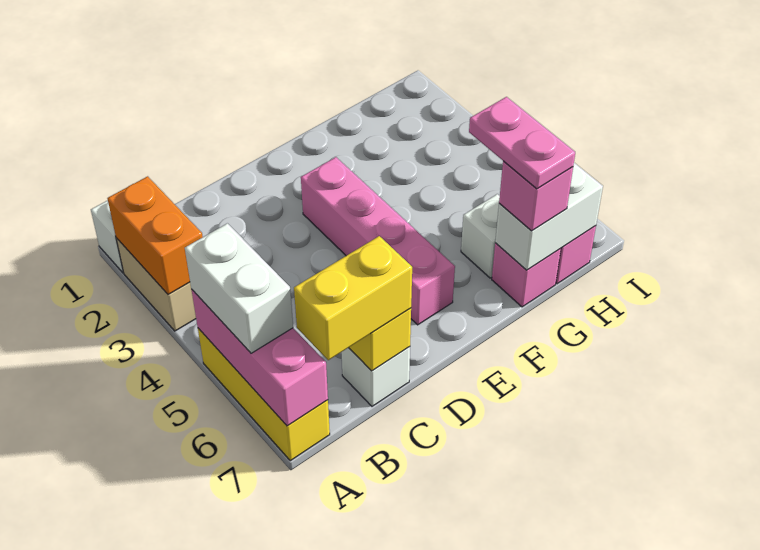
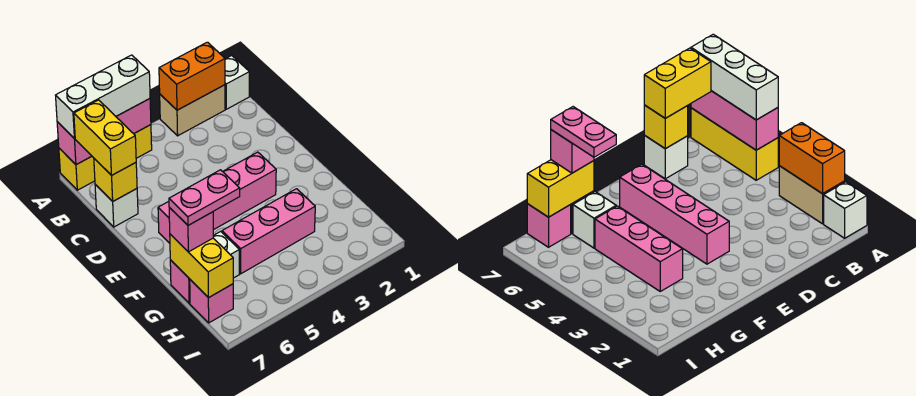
white 1x2 brick [185,223,293,353] -> white 1x3 brick [56,55,150,139]
none -> pink 1x3 brick [222,189,315,274]
white 1x2 brick [495,163,603,270] -> yellow 1x2 brick [170,234,233,298]

